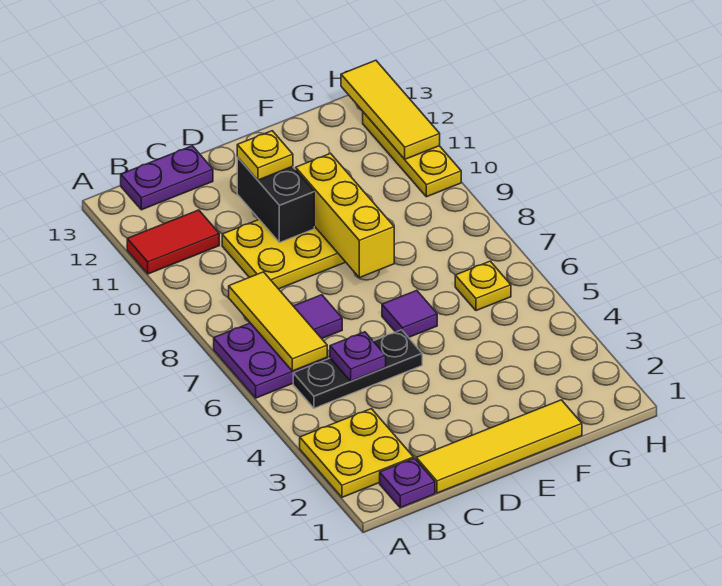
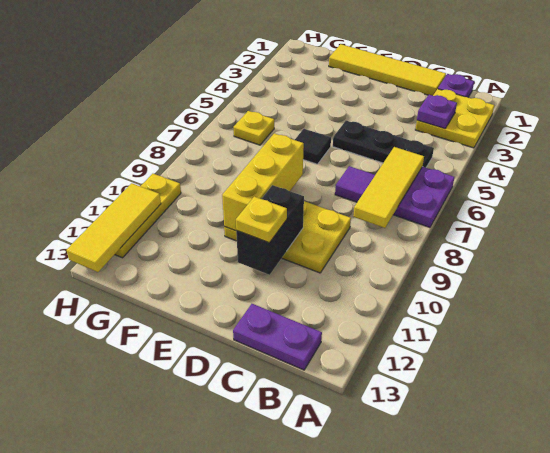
red 1x2 tile [127,210,219,274] -> none
purple 1x1 plate [330,332,386,381] -> purple 1x1 plate moved to [417,95,457,129]
purple 1x1 tile [382,290,437,337] -> black 1x1 tile [295,129,331,164]

